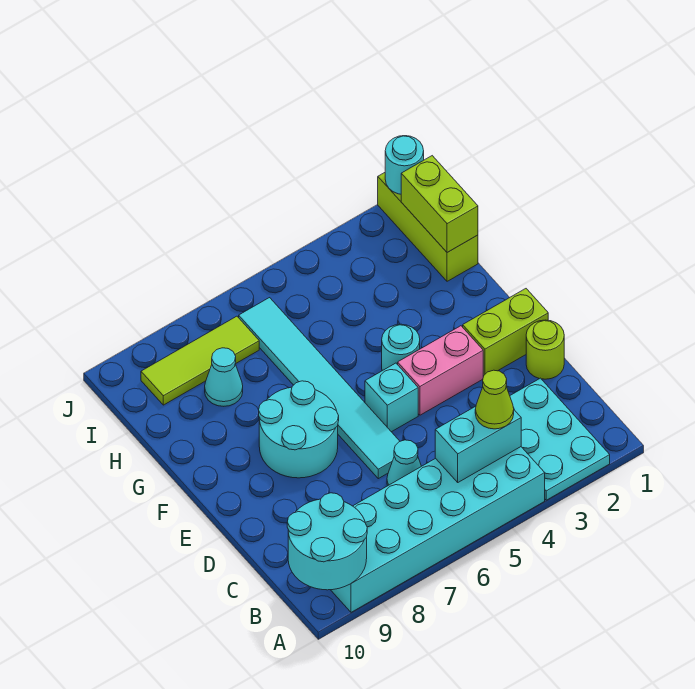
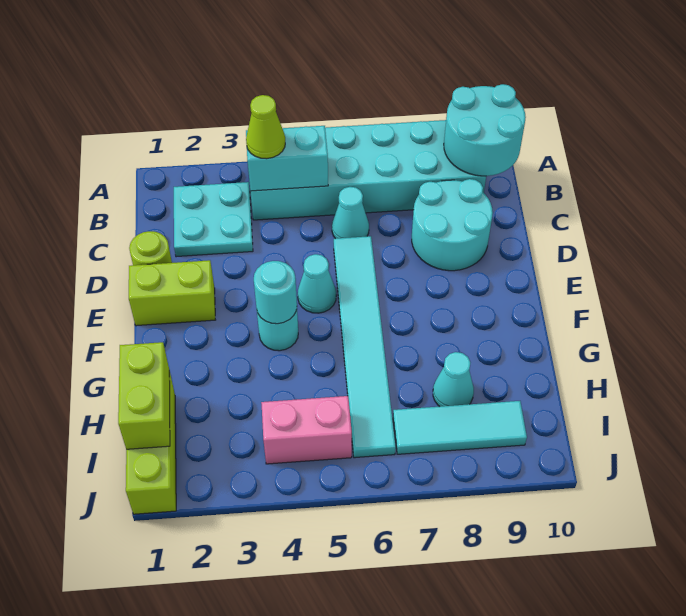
cyan 2x3 plate [510,378,610,500] -> cyan 2x2 plate [174,182,253,257]
pink 1x2 brick [398,326,483,415] -> pink 1x2 brick moved to [261,396,352,464]
cyan 1x1 brick [365,363,418,432] -> cyan 1x1 cone [298,254,336,313]
cyan 2x2 round brick [259,381,339,478] -> cyan 2x2 round brick moved to [412,179,493,271]
lime 1x3 tile [141,316,259,405] -> cyan 1x3 tile [393,401,527,454]
cyan 1x1 round brick [385,136,424,194] -> cyan 1x1 round brick moved to [254,261,297,324]

